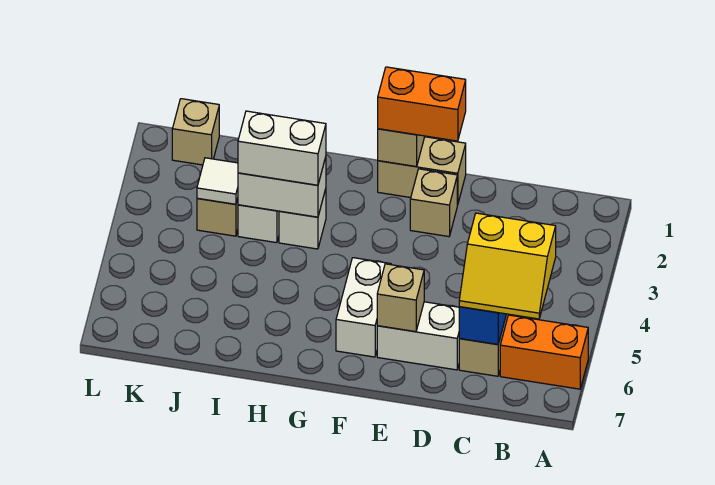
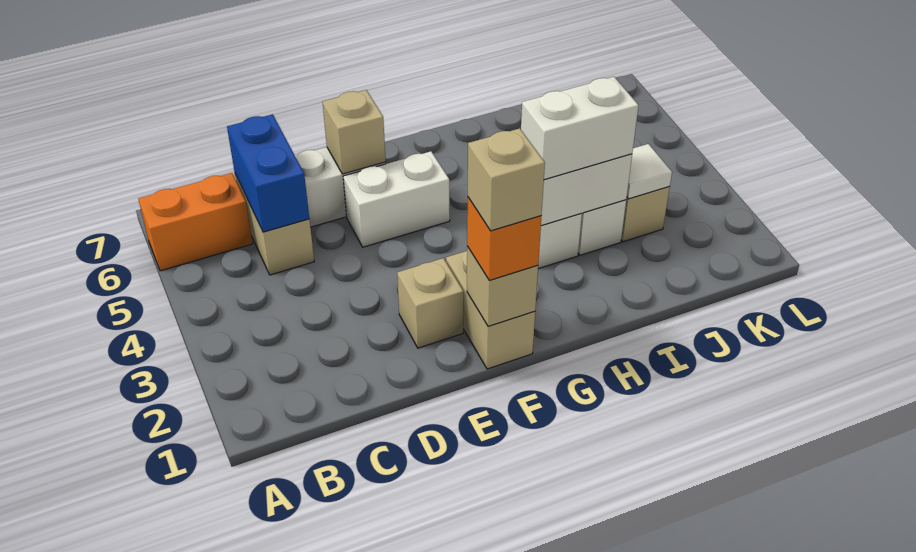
yellow 2x2 slope [459,213,556,319] -> none
tan 1x2 brick [378,137,466,205] -> tan 1x2 brick turned to [446,251,535,369]
orange 1x2 brick [378,67,466,141] -> orange 1x1 brick [467,198,541,280]
white 1x2 brick [336,258,391,357] -> white 1x2 brick turned to [343,151,450,247]
tan 1x1 brick [172,99,219,165] -> tan 1x1 brick moved to [468,128,545,231]

